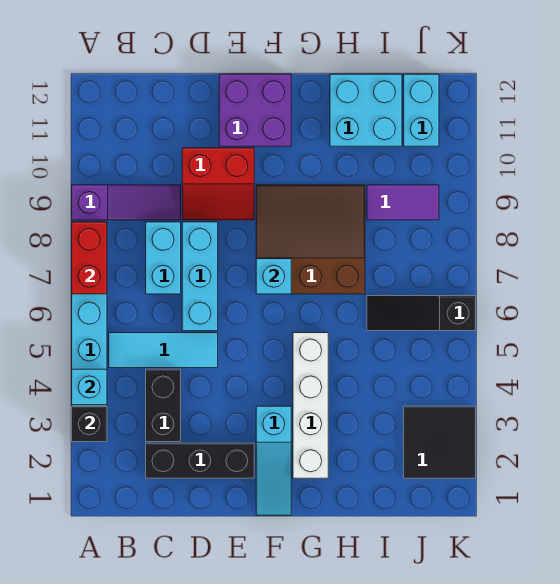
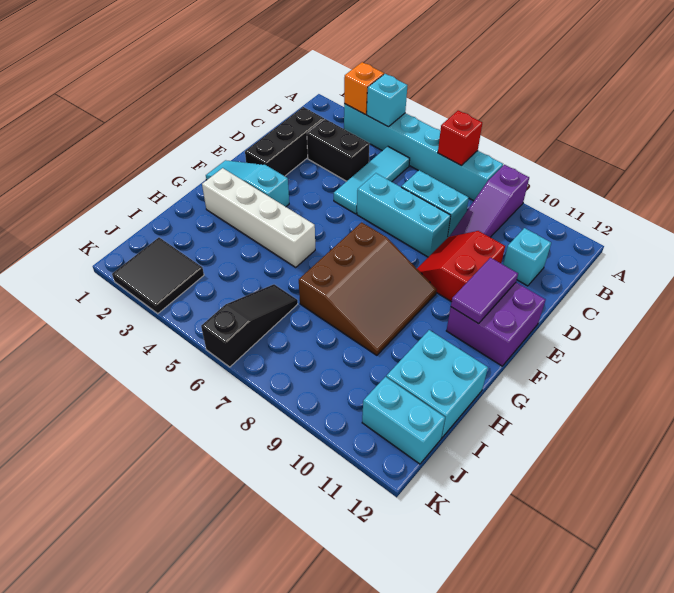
black 1x1 brick [72,406,107,442] -> orange 1x1 brick [344,62,384,114]
red 1x2 brick [72,222,107,294] -> red 1x1 brick [438,110,482,165]
cyan 1x1 brick [256,259,291,294] -> cyan 1x1 brick moved to [503,228,551,286]
purple 1x2 tile [367,185,439,220] -> purple 1x2 tile moved to [451,258,518,324]

